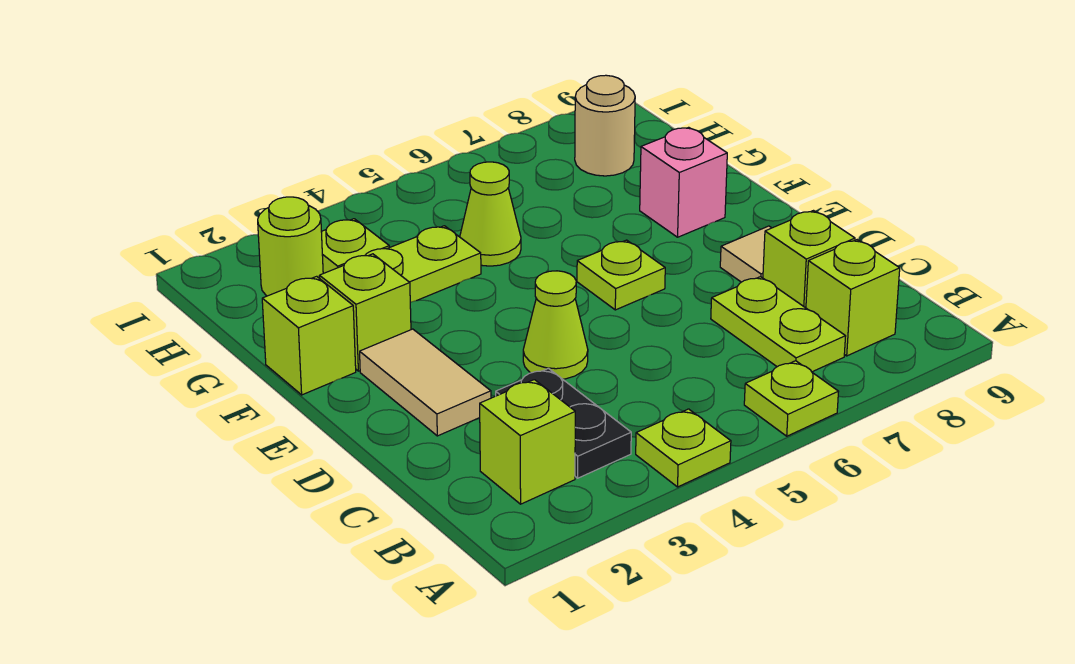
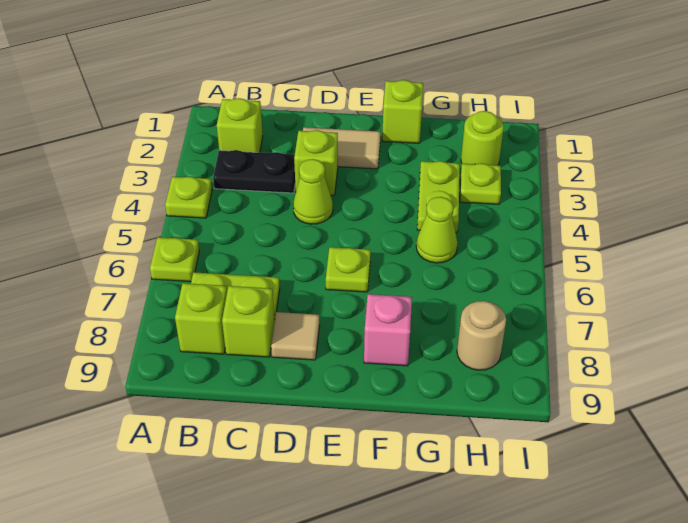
lime 1x1 brick [319,254,411,371] -> lime 1x1 brick moved to [294,130,338,195]

